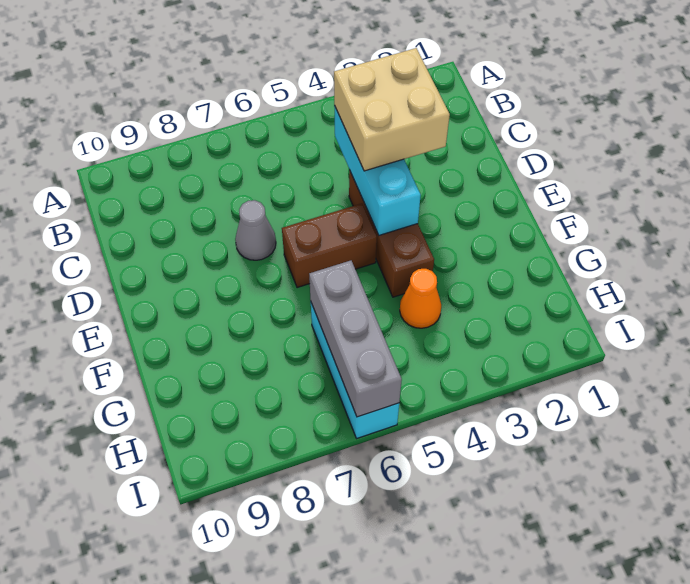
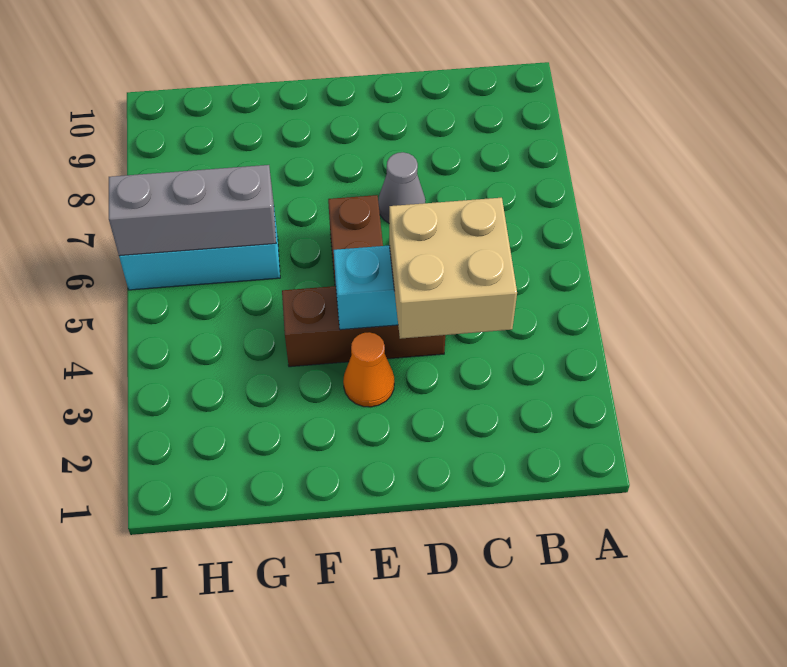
orange 1x1 cone [400,269,441,328] -> orange 1x1 cone moved to [343,332,394,407]

